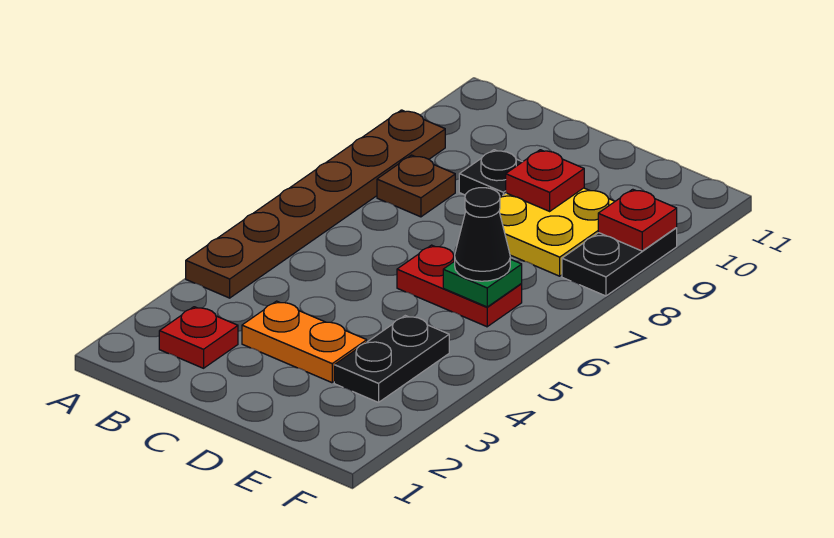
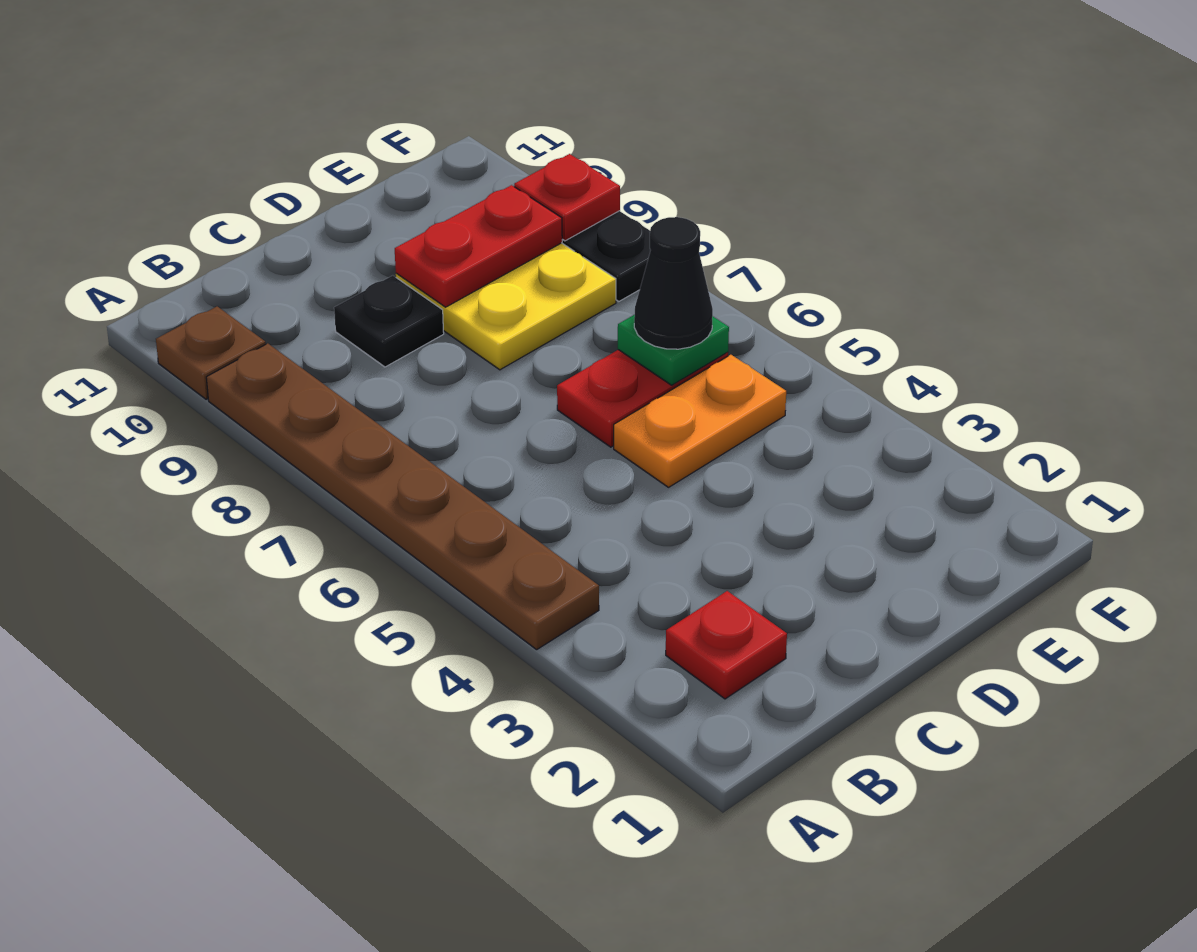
brown 1x1 plate [377,155,455,217] -> brown 1x1 plate moved to [156,306,266,399]
orange 1x2 plate [242,301,367,383] -> orange 1x2 plate moved to [614,355,786,487]
red 1x1 plate [506,150,584,211] -> red 1x2 plate [395,185,562,307]
black 1x2 plate [334,316,449,402] -> none

